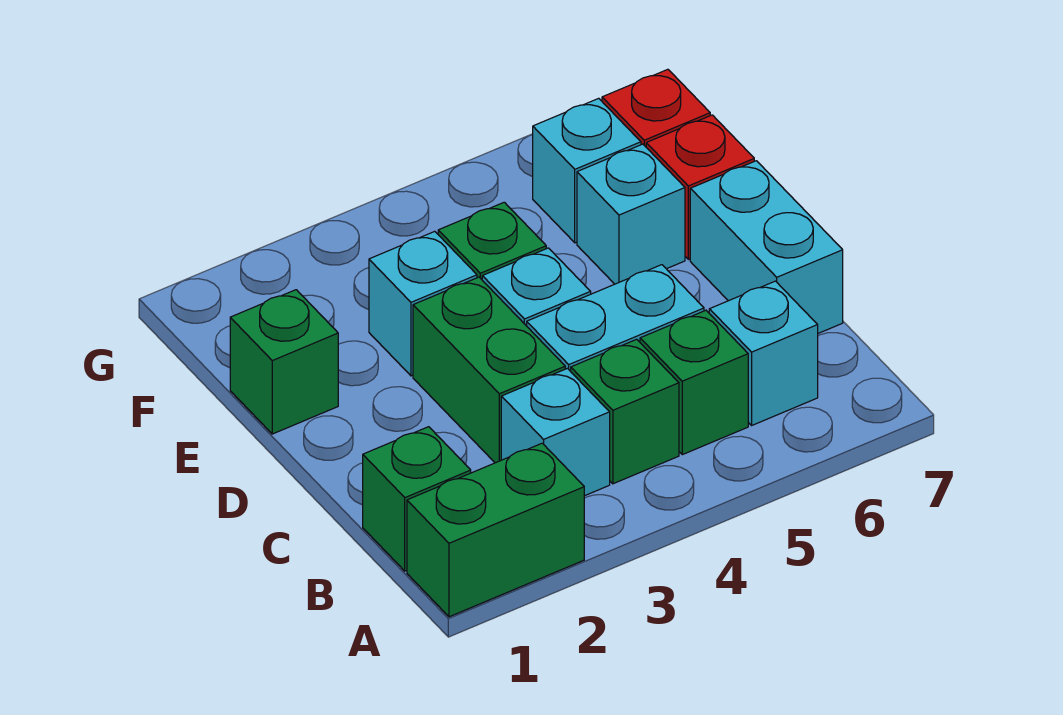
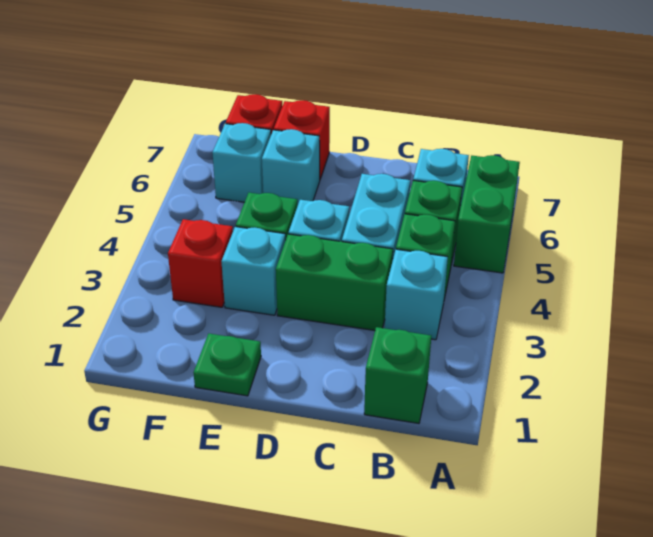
green 1x2 brick [407,443,584,617] -> green 1x2 brick moved to [454,155,520,273]
cyan 1x2 brick [690,161,843,333] -> none
green 1x1 brick [230,290,338,434] -> green 1x1 plate [194,334,261,396]
none -> red 1x1 brick [168,219,233,307]

